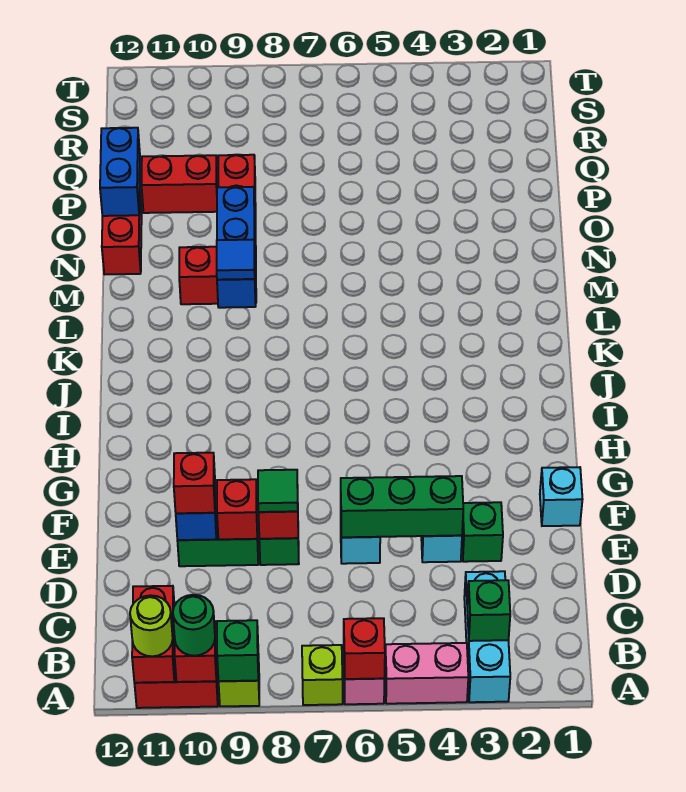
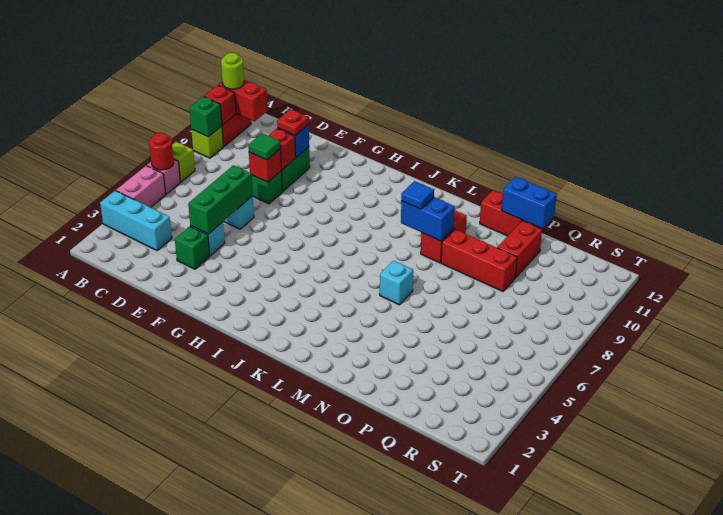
red 1x1 brick [344,618,385,679] -> red 1x1 round brick [149,133,174,170]
green 1x1 round brick [173,595,215,656] -> none
green 1x1 brick [467,580,510,641] -> none
red 1x1 brick [174,453,215,513] -> red 1x1 plate [277,109,309,135]
cyan 1x1 brick [540,467,582,526] -> cyan 1x1 brick moved to [380,261,413,305]
blue 1x3 brick [217,187,256,308] -> blue 1x2 brick [401,197,455,241]

